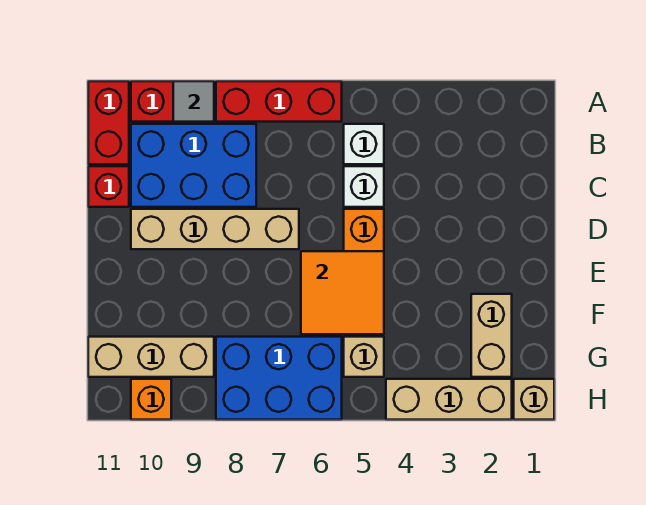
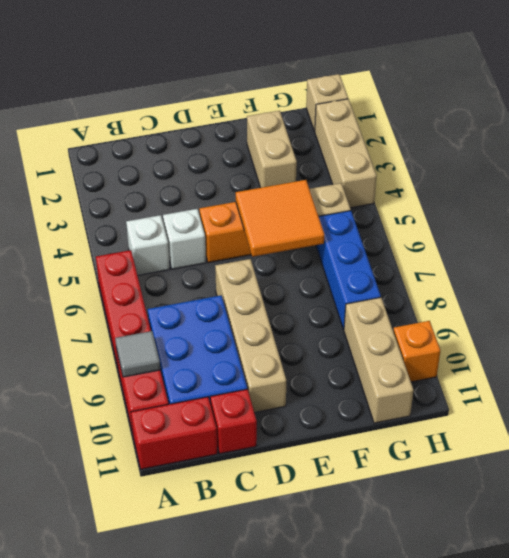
tan 1x2 brick [471,294,512,377] -> tan 1x2 brick turned to [247,111,297,188]
blue 2x3 brick [216,337,342,420] -> blue 1x3 brick [316,211,381,329]

